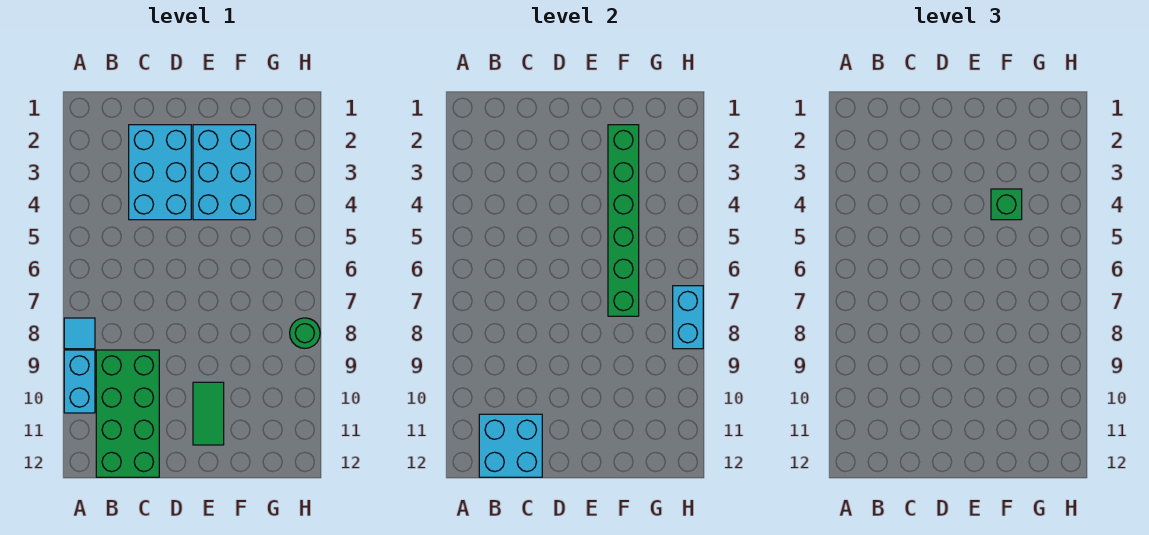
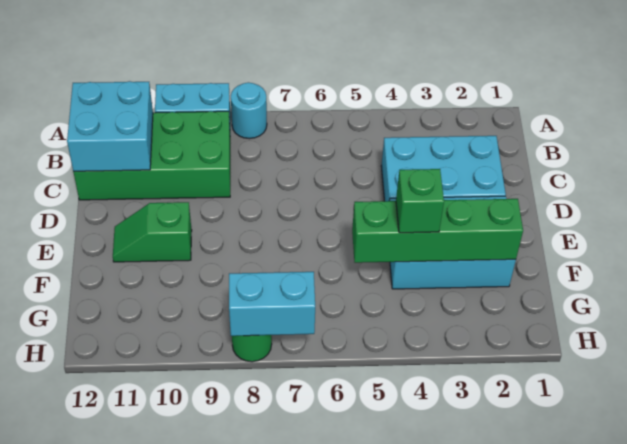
cyan 1x1 tile [64,318,95,349] -> cyan 1x1 round brick [231,82,267,139]
green 1x2 tile [193,382,224,445] -> green 1x2 slope [113,202,192,262]
green 1x6 brick [608,125,639,316] -> green 1x4 brick [352,199,523,263]

